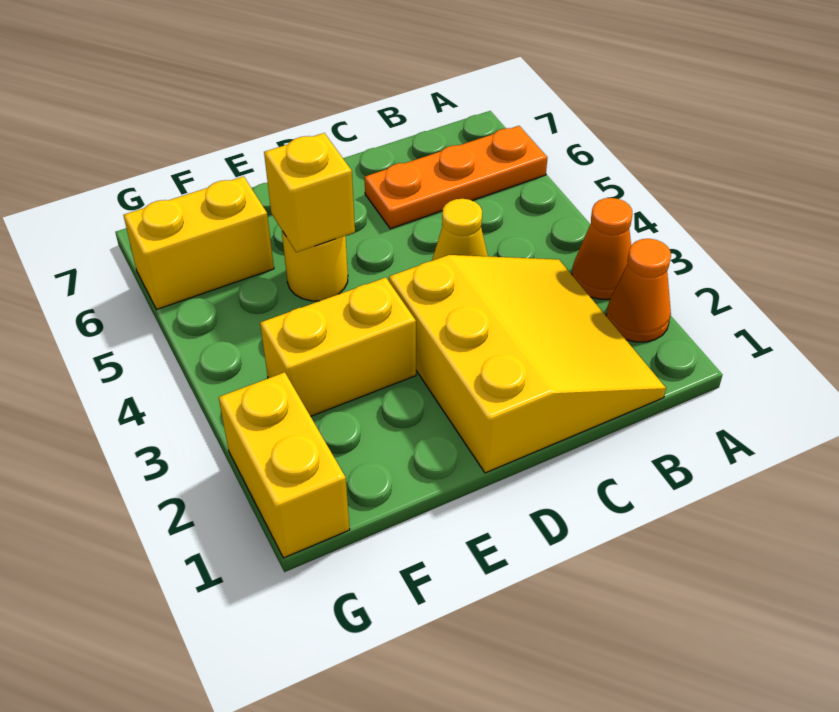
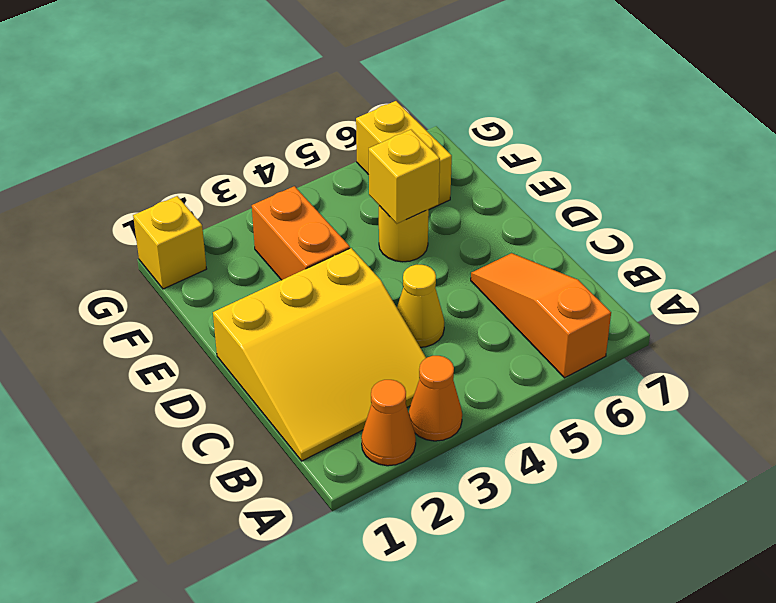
orange 1x3 plate [364,126,548,229] -> orange 1x3 slope [471,253,611,378]
yellow 1x2 brick [260,277,416,416] -> orange 1x2 brick [252,186,350,280]
yellow 1x2 brick [219,372,350,558] -> yellow 1x1 brick [133,196,206,289]

